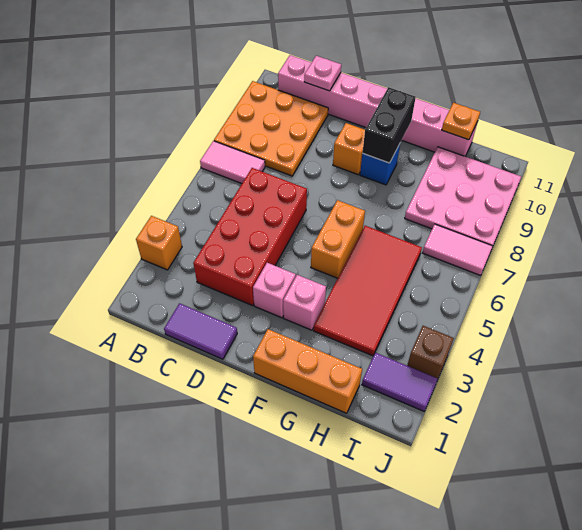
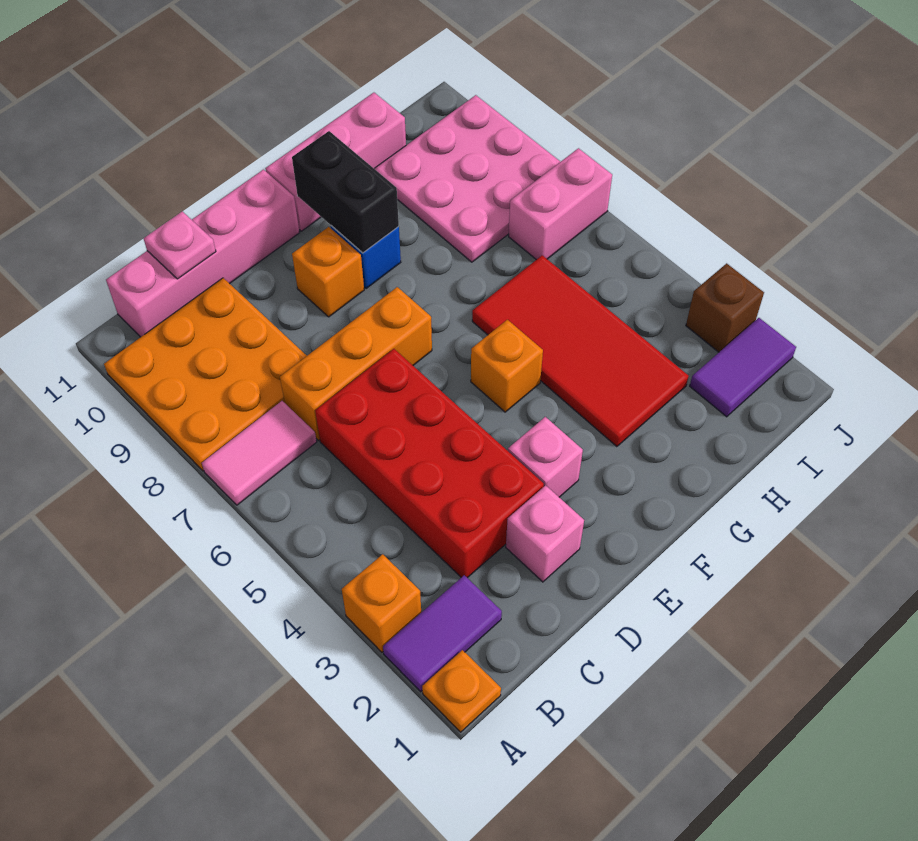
purple 1x2 tile [164,303,237,359] -> purple 1x2 tile moved to [383,575,502,692]
orange 1x3 brick [253,329,362,413] -> orange 1x3 brick moved to [280,287,432,440]
pink 1x1 brick [283,275,326,330] -> pink 1x1 brick moved to [506,485,584,582]
orange 1x2 brick [311,200,365,278] -> orange 1x1 brick [471,320,543,412]
orange 1x1 plate [442,103,480,140] -> orange 1x1 plate moved to [422,650,501,732]
pink 1x2 tile [423,224,493,275] -> pink 1x2 brick [509,148,612,260]

